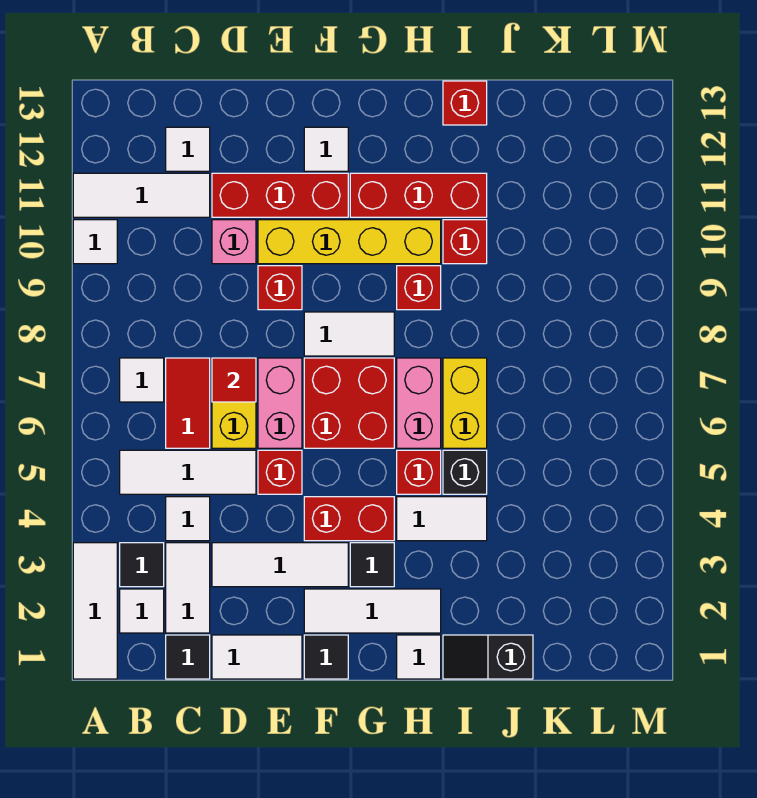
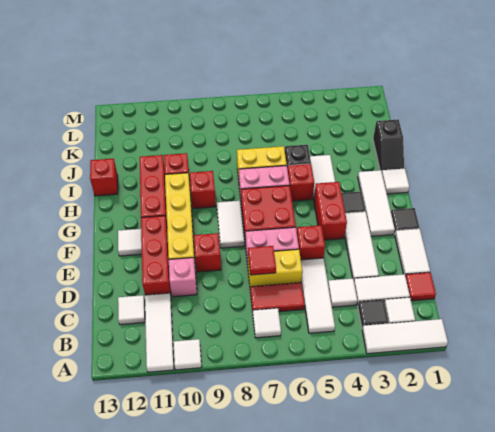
black 1x1 tile [166,635,210,679] -> red 1x1 tile [405,272,436,301]

